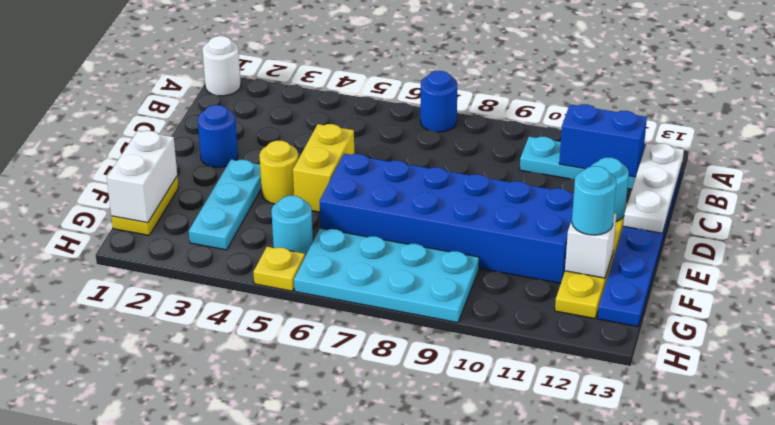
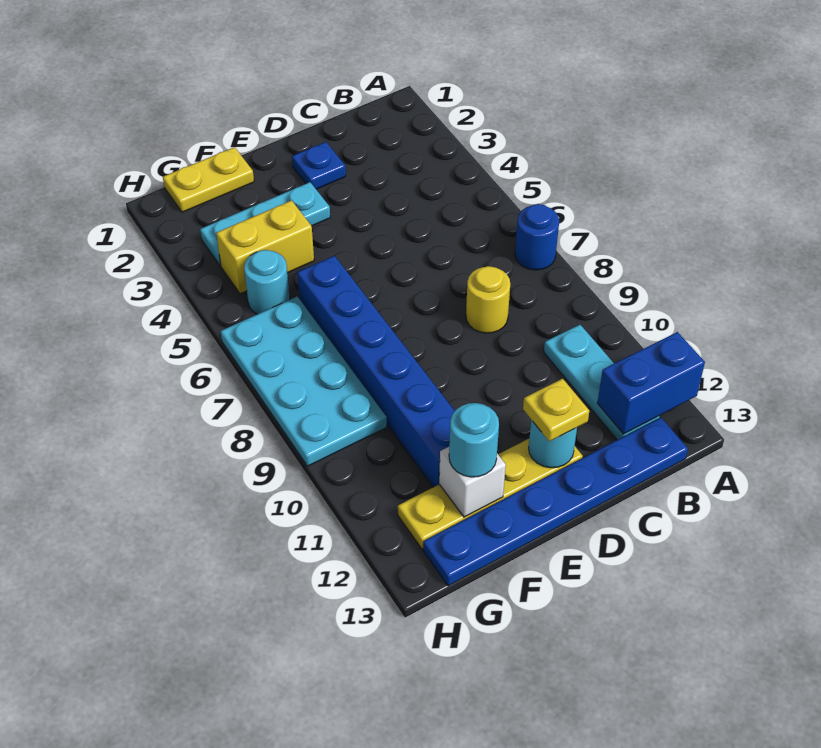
white 1x1 round brick [202,36,241,96] -> none
blue 1x2 brick [559,104,647,177] -> blue 1x2 brick turned to [597,332,705,434]
white 1x3 plate [623,143,684,233] -> none
blue 1x1 round brick [198,105,238,168] -> blue 1x1 plate [292,142,346,189]
yellow 1x2 brick [293,124,354,212] -> yellow 1x2 brick moved to [216,200,314,294]
yellow 1x1 round brick [259,141,298,204] -> yellow 1x1 round brick moved to [466,266,510,333]
blue 2x6 brick [319,154,574,283] -> blue 1x6 brick [297,256,455,487]
white 1x2 brick [107,131,177,223] -> none
yellow 1x1 plate [253,247,305,291] -> yellow 1x1 plate moved to [523,379,589,441]

